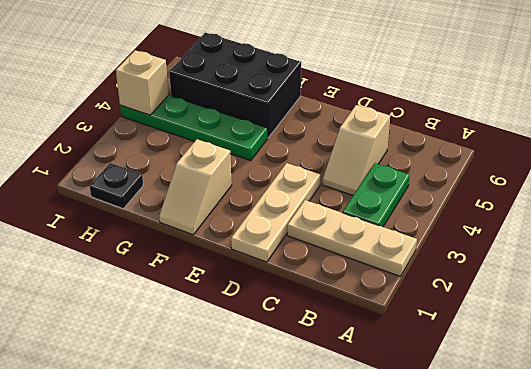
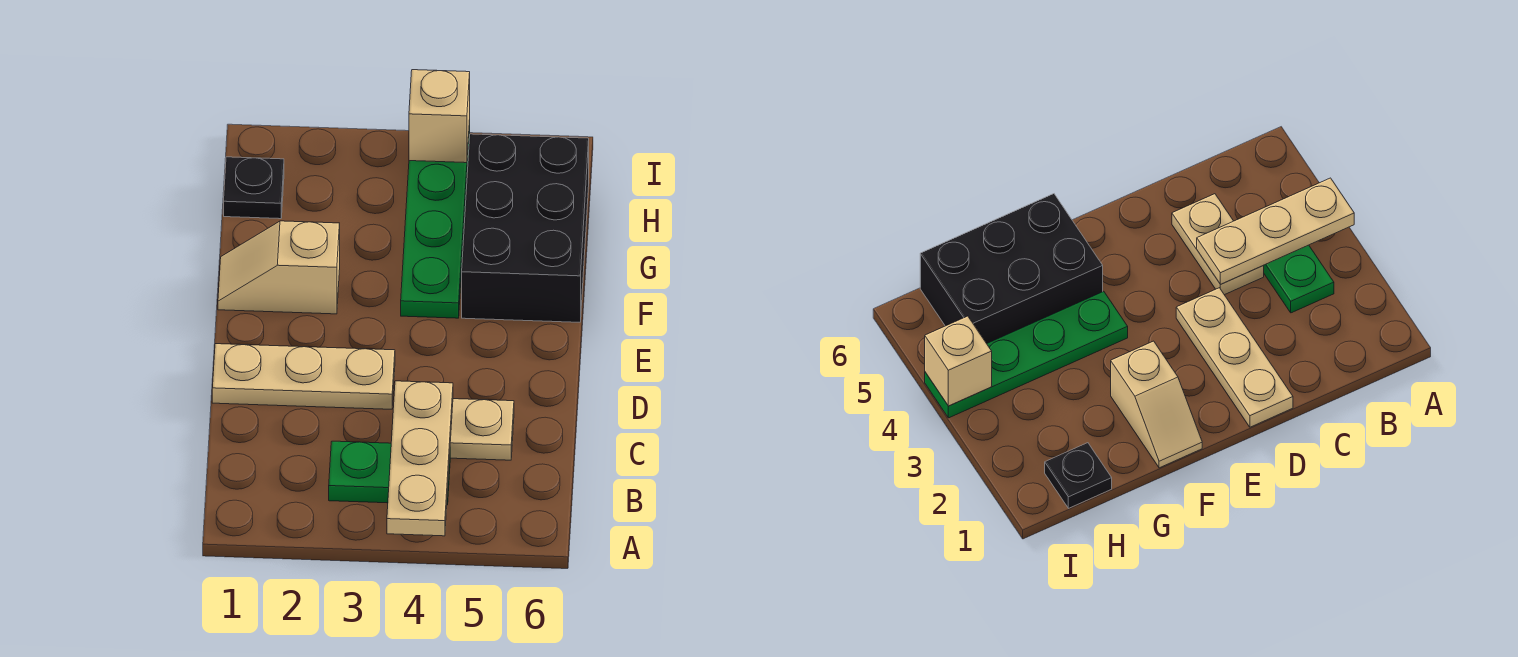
tan 1x3 plate [287,200,417,276] -> tan 1x3 plate moved to [387,381,453,536]
tan 1x2 slope [323,105,390,195] -> tan 1x2 plate [450,399,514,460]

